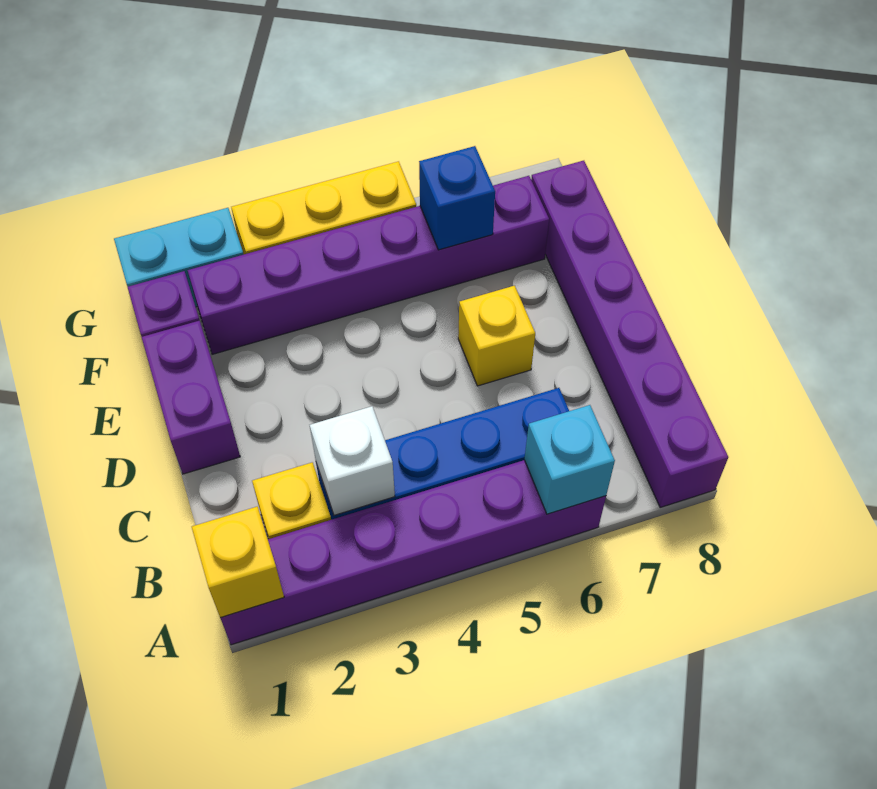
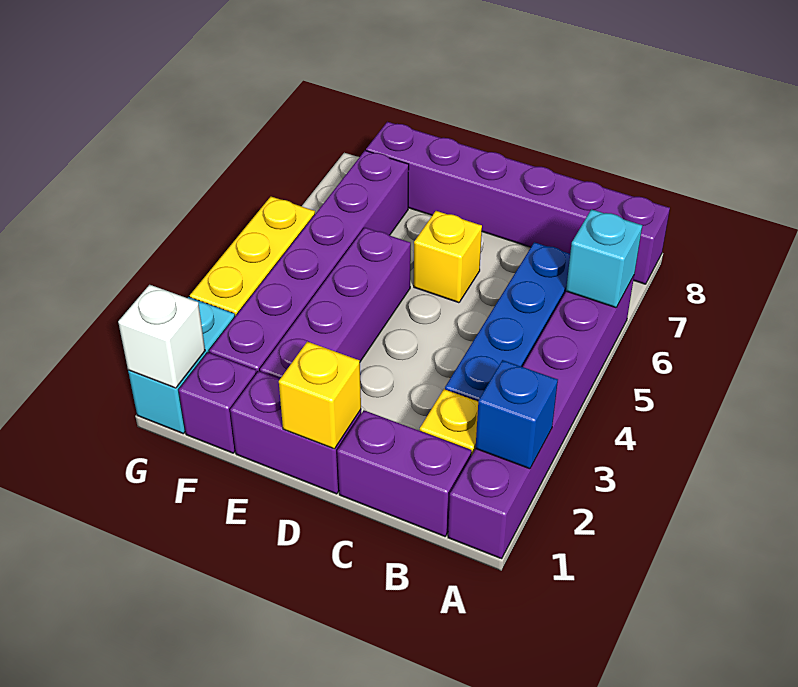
yellow 1x1 brick [192,507,284,618] -> yellow 1x1 brick moved to [279,342,361,449]
none -> purple 1x2 brick [337,410,471,536]
white 1x1 brick [310,406,395,515] -> white 1x1 brick moved to [118,285,205,388]
none -> purple 1x4 brick [260,227,411,379]
blue 1x1 brick [419,146,495,250] -> blue 1x1 brick moved to [476,360,558,469]

